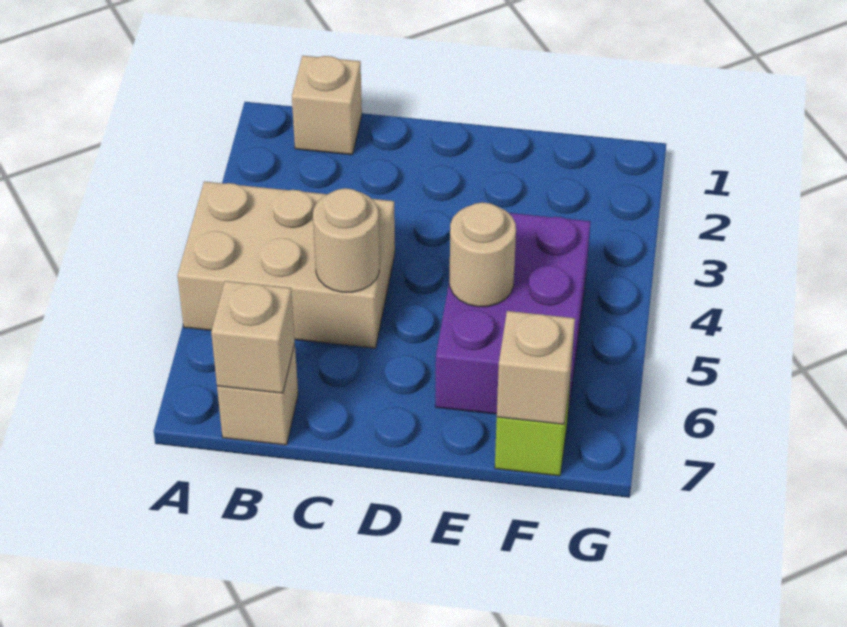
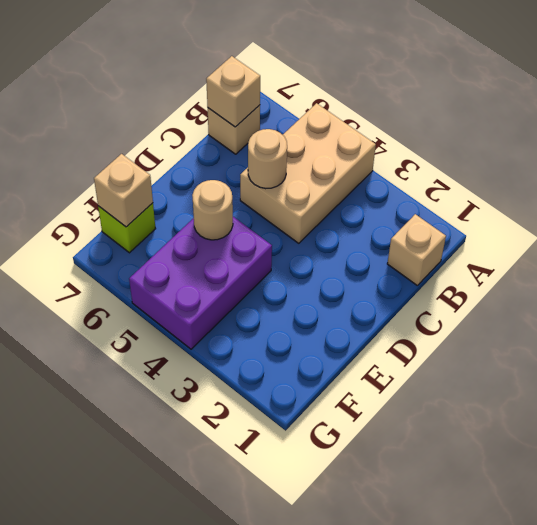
purple 2x3 brick [436,208,591,419] -> purple 2x3 brick turned to [129,217,272,349]

